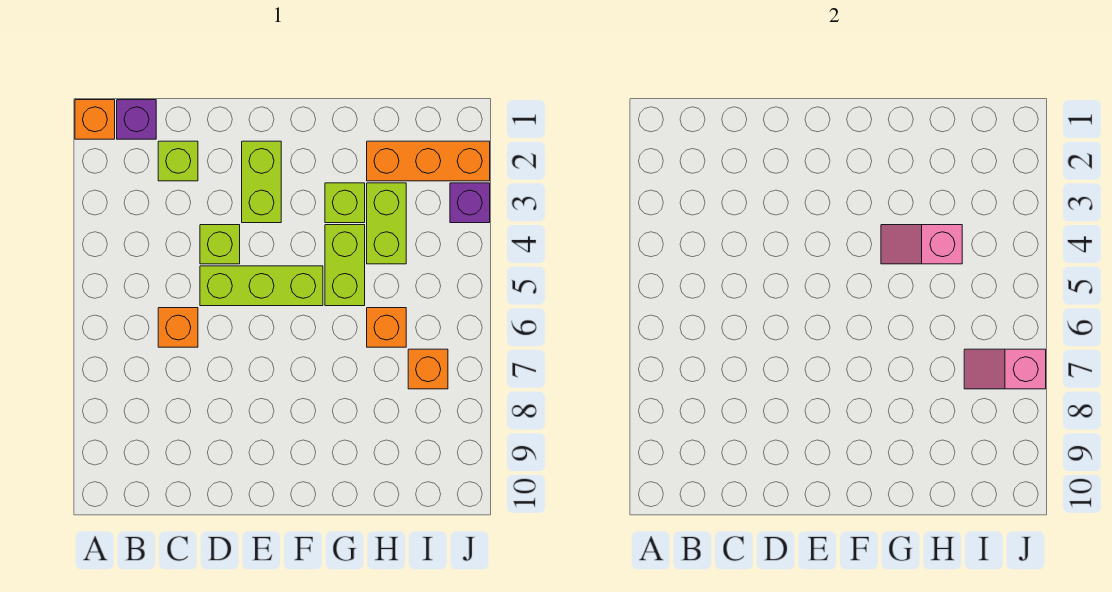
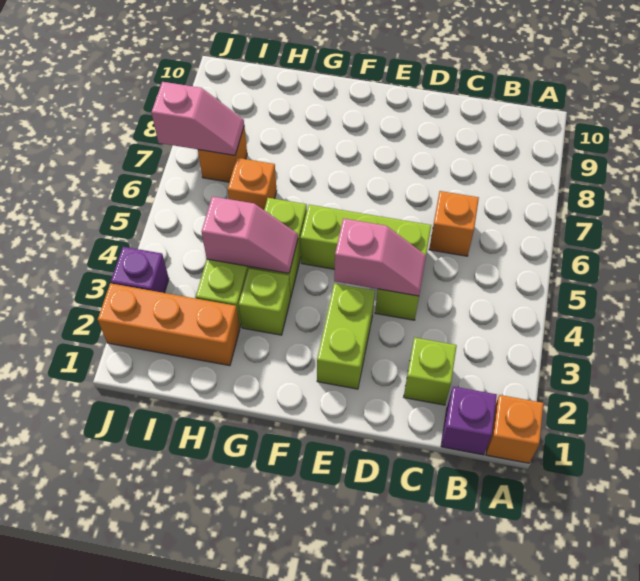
none -> pink 1x2 slope [334,218,426,296]

